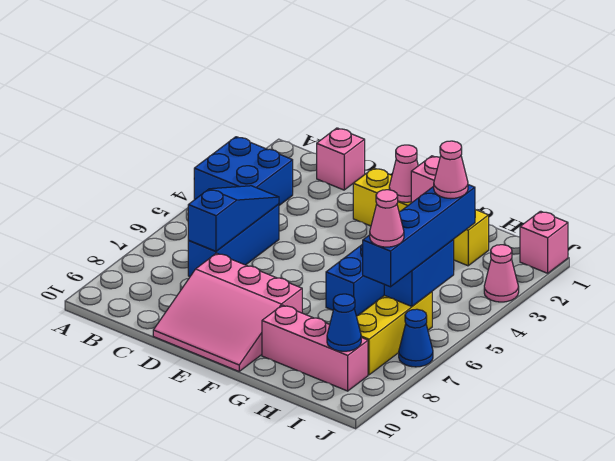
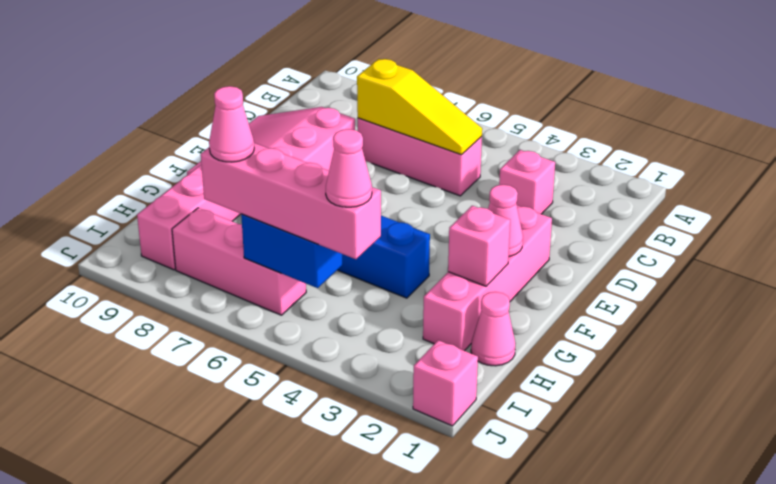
blue 2x2 brick [194,137,293,205] -> none
pink 1x1 brick [317,128,365,190] -> pink 1x1 brick moved to [499,150,555,214]
blue 1x3 brick [188,204,279,277] -> pink 1x3 brick [358,118,482,196]
blue 1x3 slope [188,186,279,251] -> yellow 1x3 slope [357,59,482,155]
yellow 1x4 brick [353,168,489,266] -> pink 1x4 brick [423,205,552,351]
blue 1x4 brick [363,185,475,287] -> pink 1x4 brick [201,143,381,259]
yellow 1x3 brick [356,292,432,375] -> pink 1x3 brick [172,208,306,315]
blue 1x1 cone [327,294,361,351] -> none
pink 1x1 cone [484,245,519,302] -> pink 1x1 cone moved to [471,292,516,366]
blue 1x1 cone [399,309,433,367] -> none

